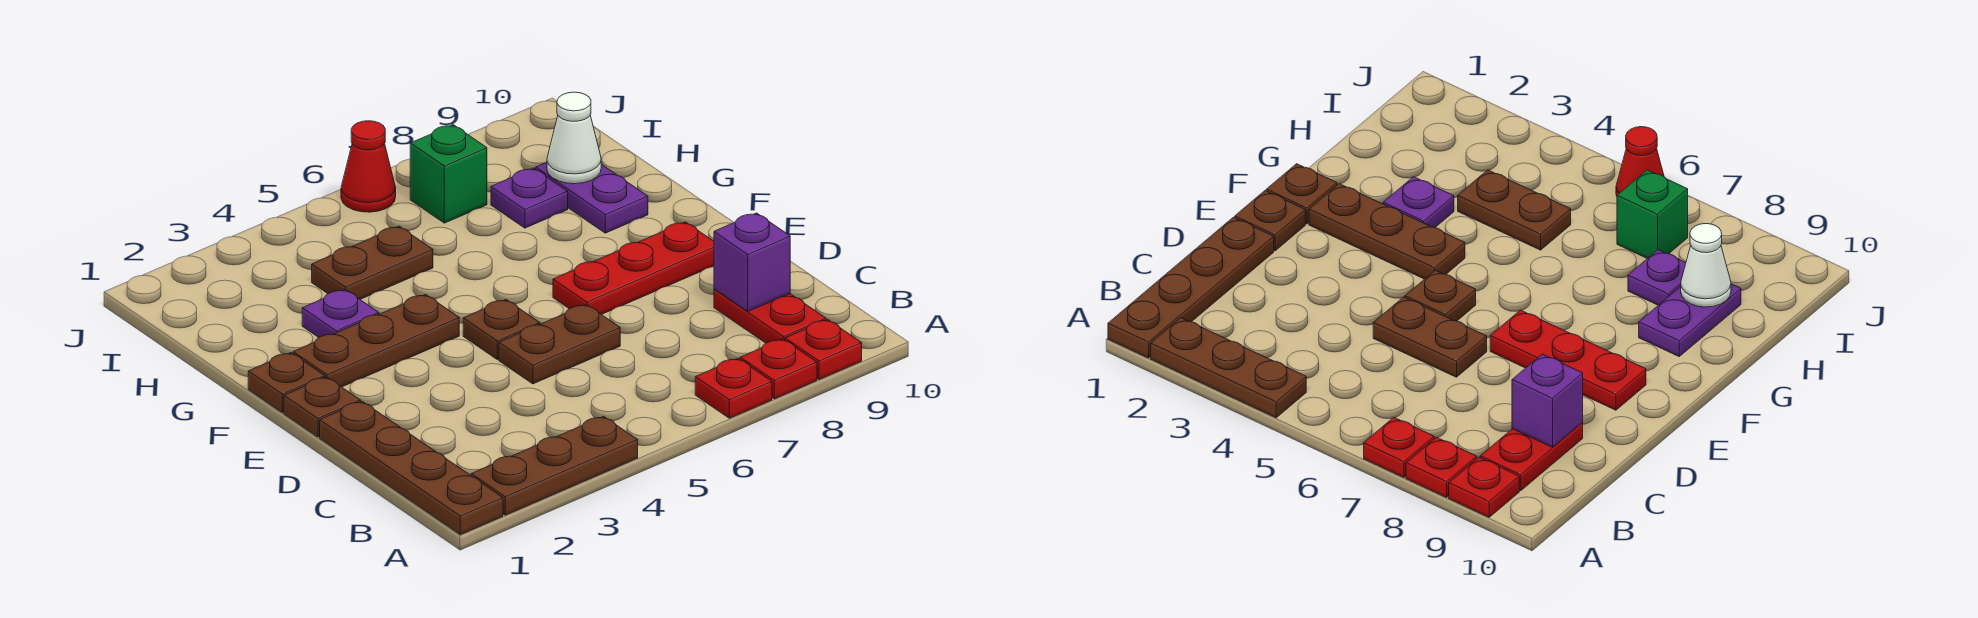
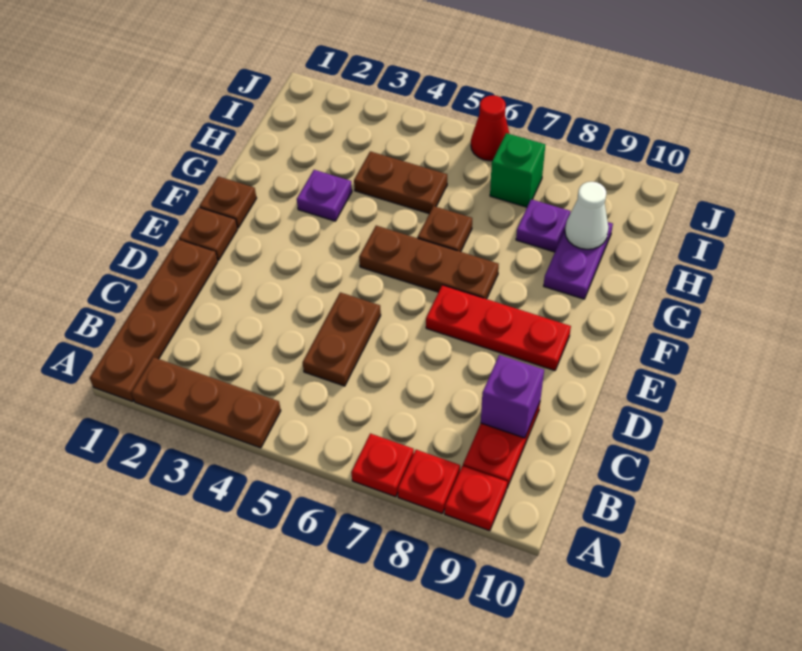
brown 1x2 plate [499,304,620,384] -> brown 1x2 plate turned to [303,292,381,386]
brown 1x1 plate [463,300,540,359] -> brown 1x1 plate moved to [418,206,472,252]
brown 1x3 plate [293,294,459,387] -> brown 1x3 plate moved to [359,226,499,299]

